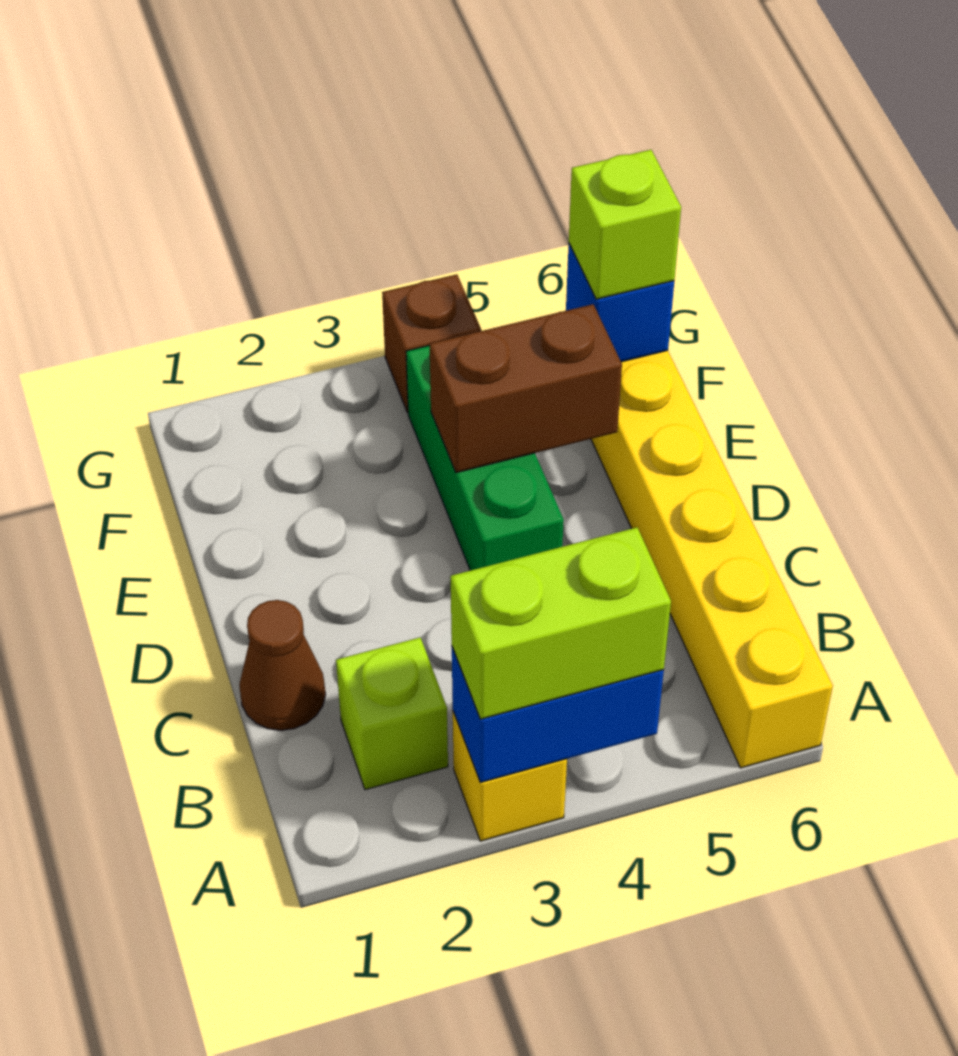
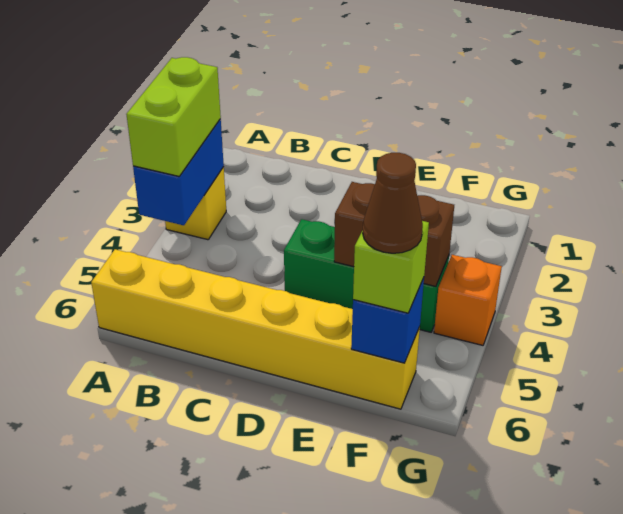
lime 1x1 brick [336,638,448,790] -> none
brown 1x1 cone [239,600,326,730] -> brown 1x1 cone moved to [363,153,423,253]
brown 1x2 brick [429,304,622,473] -> brown 1x2 brick turned to [334,182,454,286]
brown 1x1 brick [382,274,481,413] -> orange 1x1 brick [434,255,502,345]

